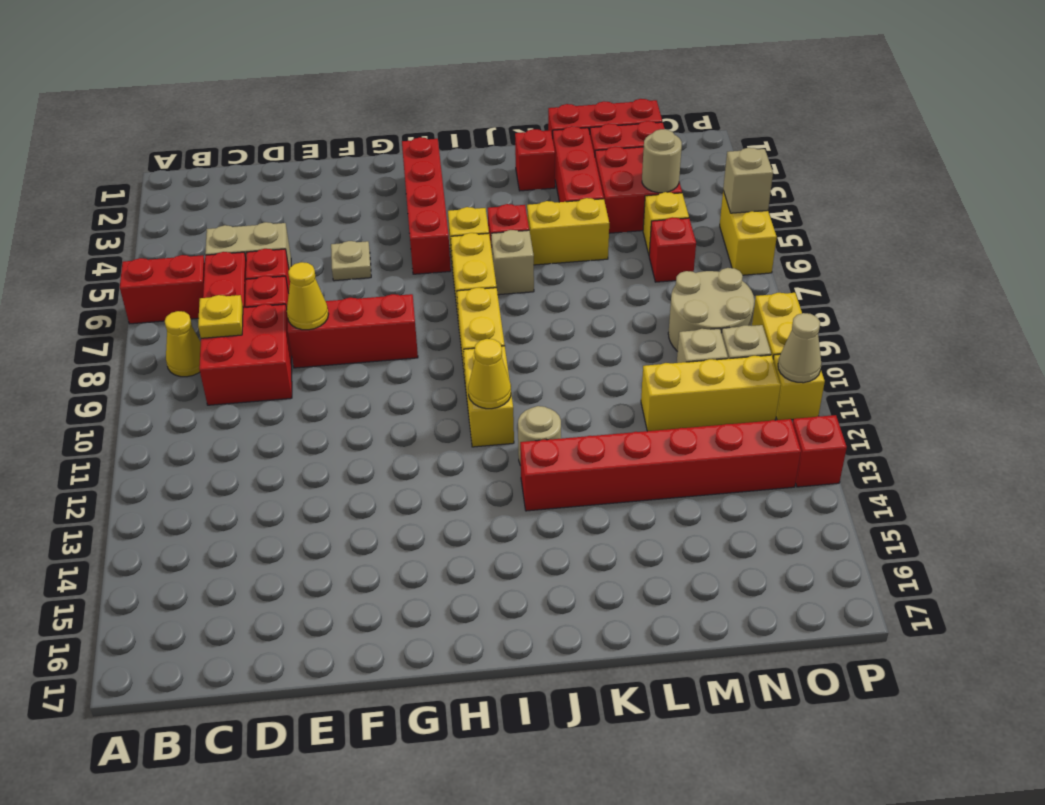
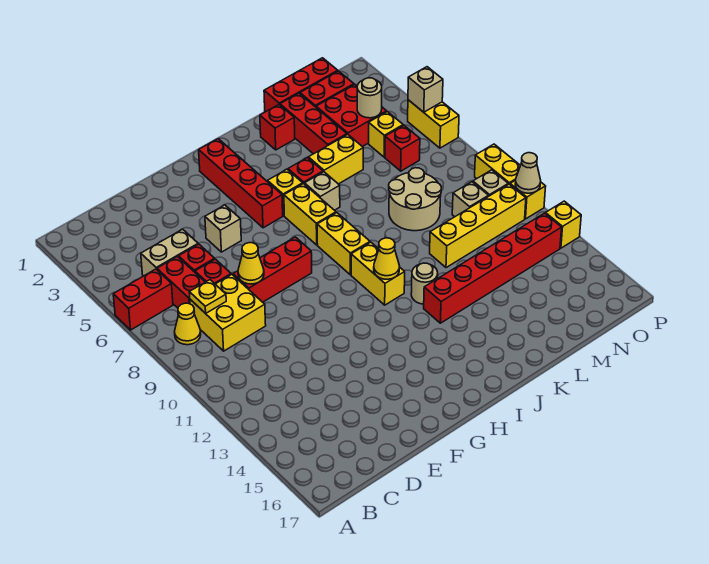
red 2x2 brick [199,304,292,405] -> yellow 2x2 brick [190,274,266,351]
tan 1x1 plate [331,241,371,281] -> tan 1x1 brick [205,205,241,252]
yellow 1x3 brick [641,355,781,431] -> yellow 1x4 brick [430,184,526,268]
tan 2x2 round brick [668,268,754,351] -> tan 2x2 round brick moved to [389,168,441,231]
red 1x1 brick [793,415,847,487] -> yellow 1x1 brick [545,201,581,248]

